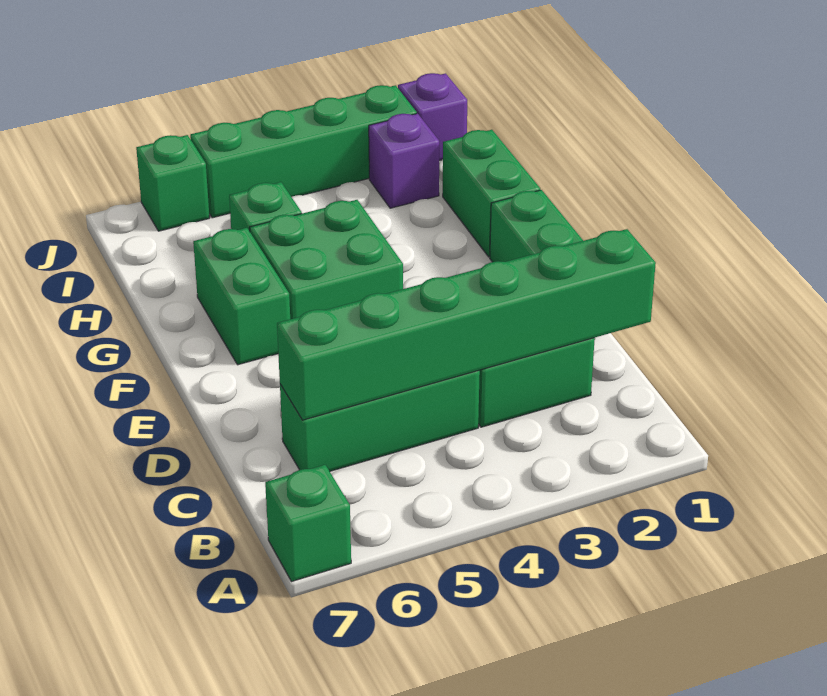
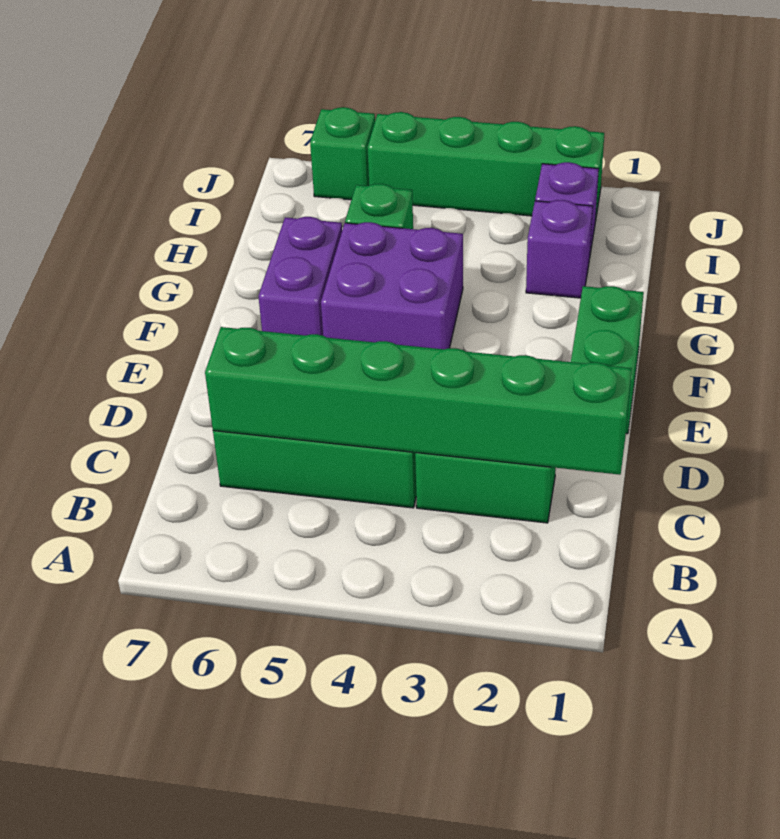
green 1x1 brick [265,465,351,582] -> none
green 2x2 brick [250,200,403,319] -> purple 2x2 brick [321,222,463,349]
green 1x2 brick [193,228,290,365] -> purple 1x2 brick [258,217,342,336]
green 1x2 brick [443,130,540,257] -> none
purple 1x1 brick [398,73,467,161] -> purple 1x1 brick moved to [526,200,593,298]

